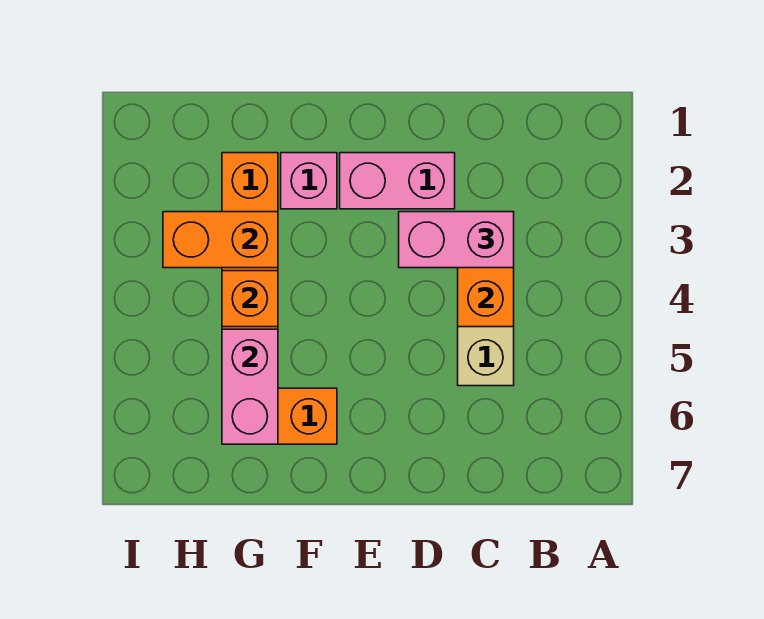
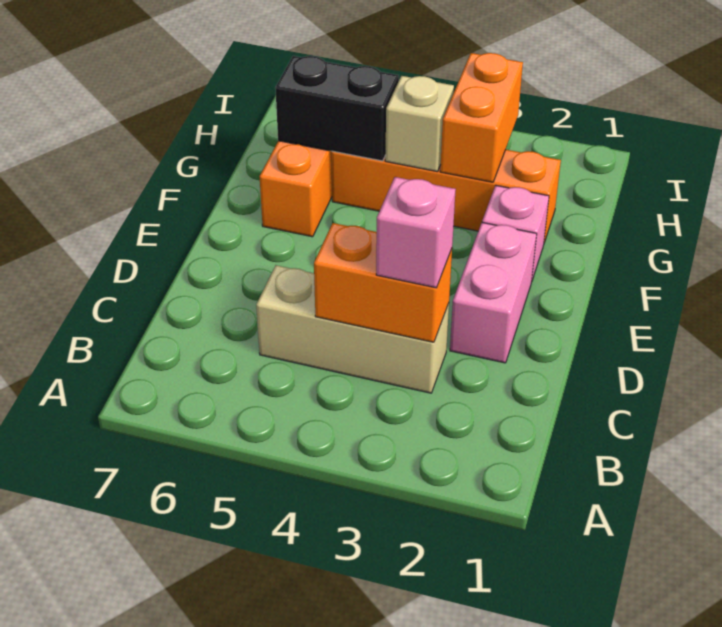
pink 1x2 brick [399,212,514,268] -> pink 1x1 brick [376,177,456,288]
orange 1x1 brick [222,271,278,327] -> tan 1x1 brick [385,76,454,172]
pink 1x2 brick [222,329,278,444] -> black 1x2 brick [275,56,399,161]

